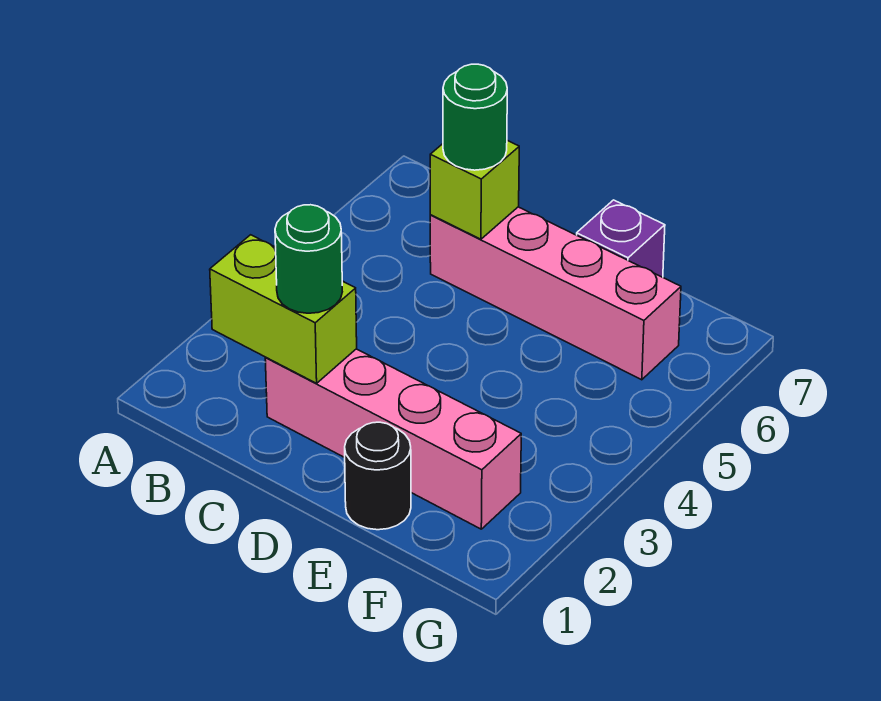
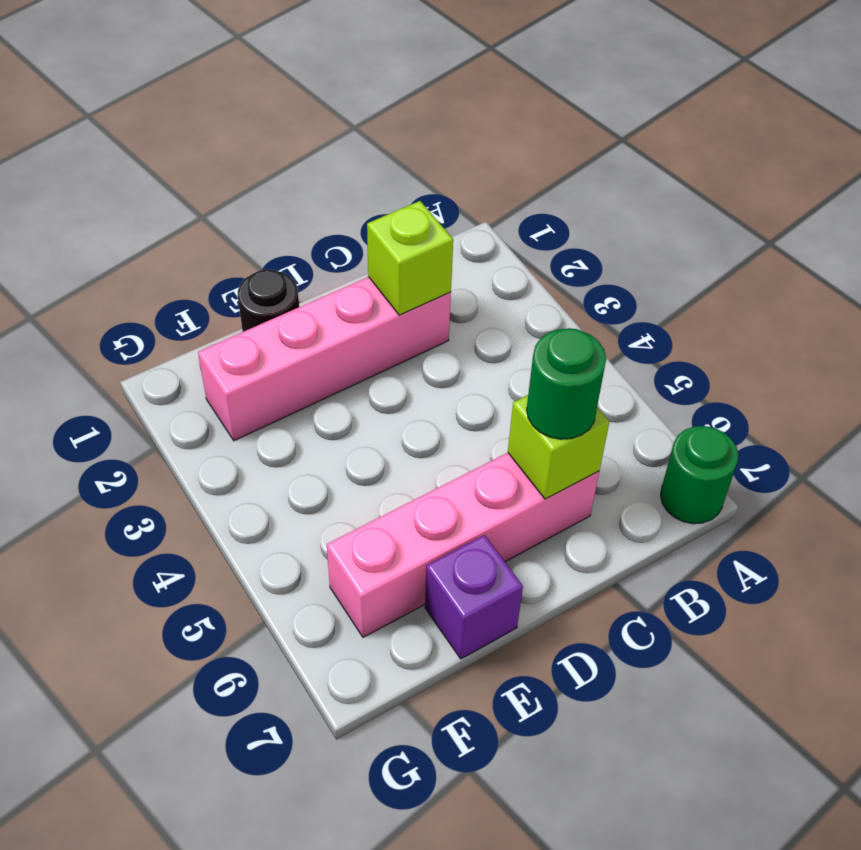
lime 1x2 brick [210,235,357,383] -> lime 1x1 brick [367,201,453,315]
green 1x1 round brick [275,205,342,313] -> green 1x1 round brick moved to [661,426,738,524]

